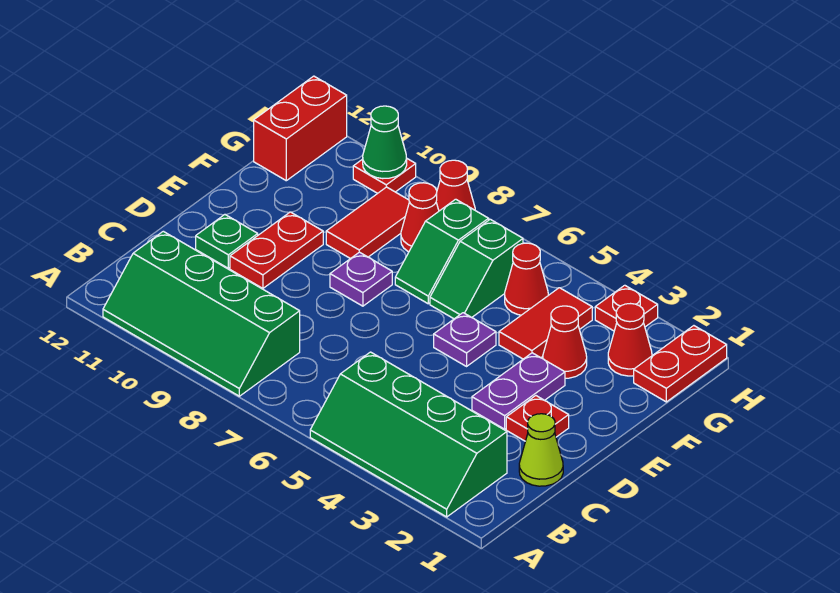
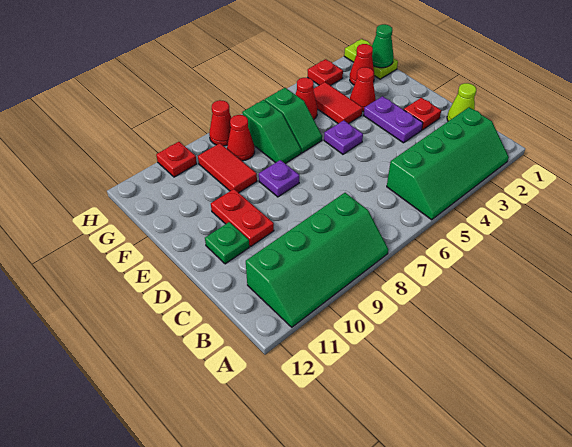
red 1x2 plate [634,326,727,402] -> lime 1x2 plate [344,39,398,79]
red 1x2 brick [254,76,347,181] -> none
green 1x1 cone [363,106,407,179] -> green 1x1 cone moved to [372,24,394,68]

